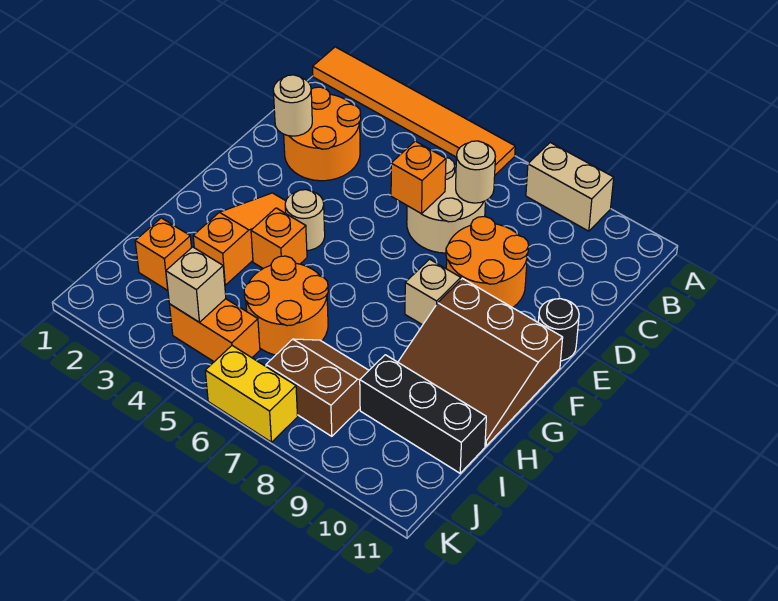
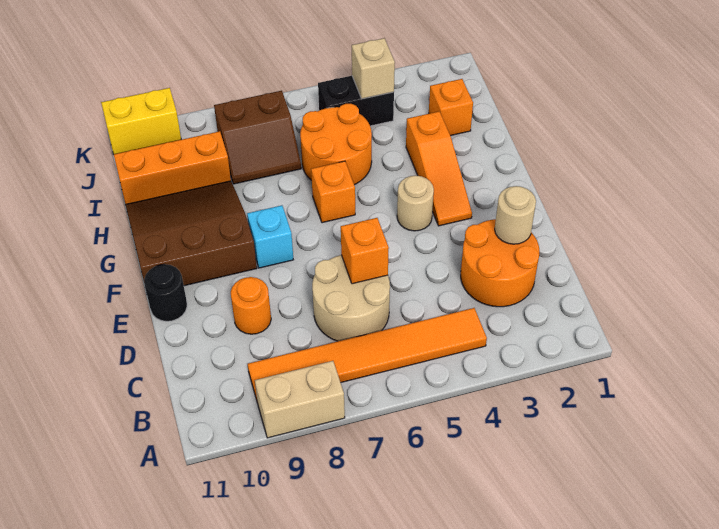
orange 1x6 tile [313,47,515,175] -> orange 1x6 tile moved to [248,308,487,403]
tan 1x1 round brick [456,141,495,203] -> none
orange 2x2 round brick [446,217,529,308] -> orange 1x1 round brick [231,277,271,334]
tan 1x1 brick [405,259,461,325] -> cyan 1x1 brick [247,205,293,268]
orange 1x1 brick [251,208,307,268] -> orange 1x1 brick moved to [311,161,355,223]
black 1x3 brick [360,355,486,473] -> orange 1x3 brick [114,131,231,204]
orange 1x2 brick [169,299,260,362] -> black 1x2 brick [318,76,394,126]
yellow 1x2 brick [205,346,298,442] -> yellow 1x2 brick moved to [101,88,181,154]

